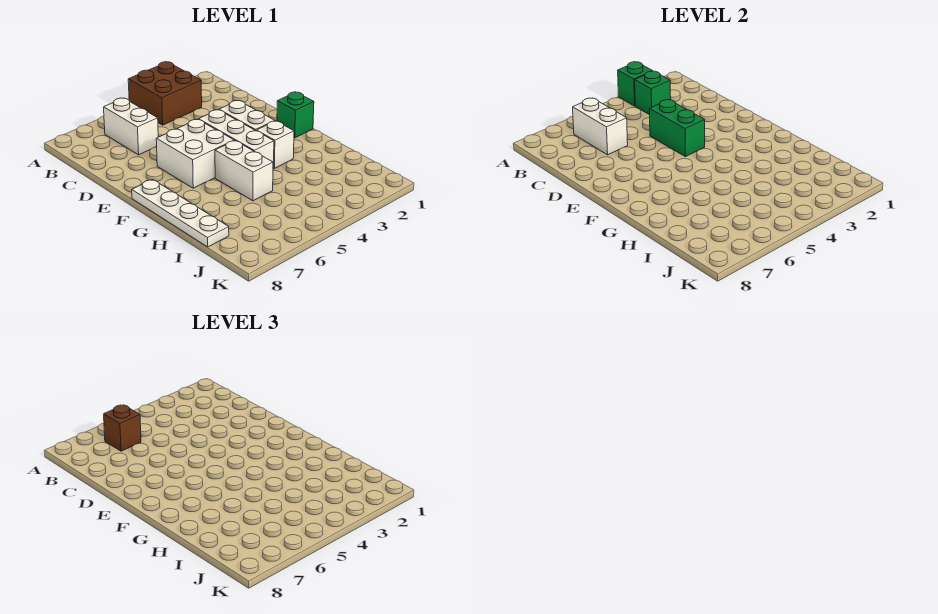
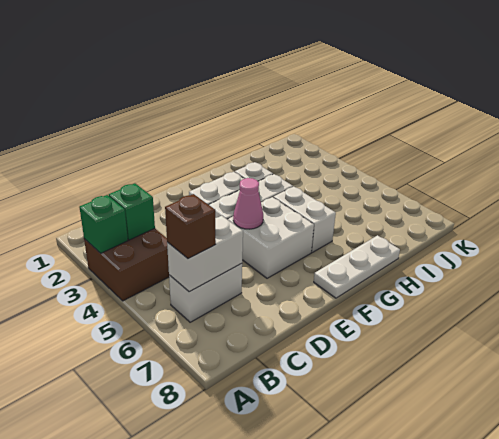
green 1x2 brick [649,100,705,157] -> none
none -> pink 1x1 cone [233,178,263,229]
green 1x1 brick [277,92,314,138] -> none
white 1x4 plate [132,179,229,247] -> white 1x3 plate [314,235,400,298]
white 1x2 brick [215,141,273,201] -> white 1x2 brick turned to [273,187,336,252]

